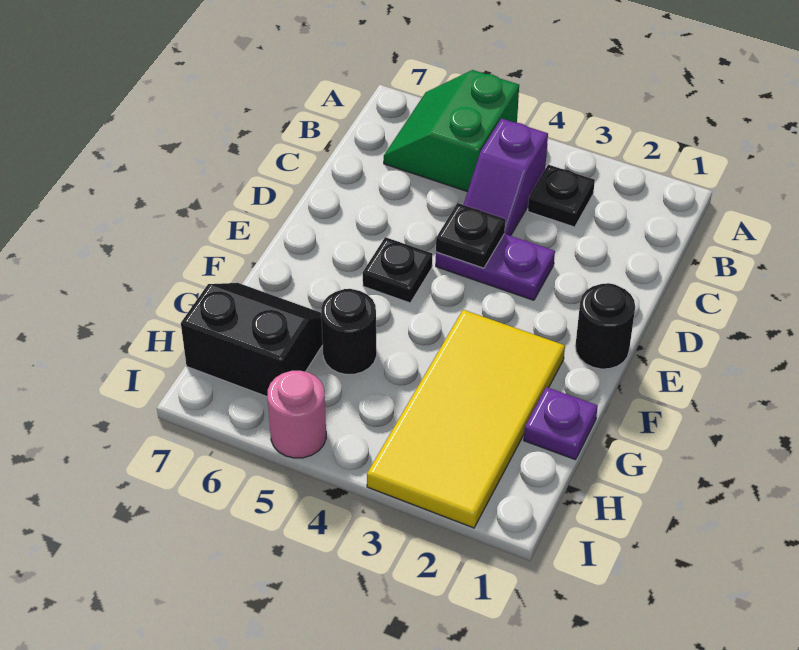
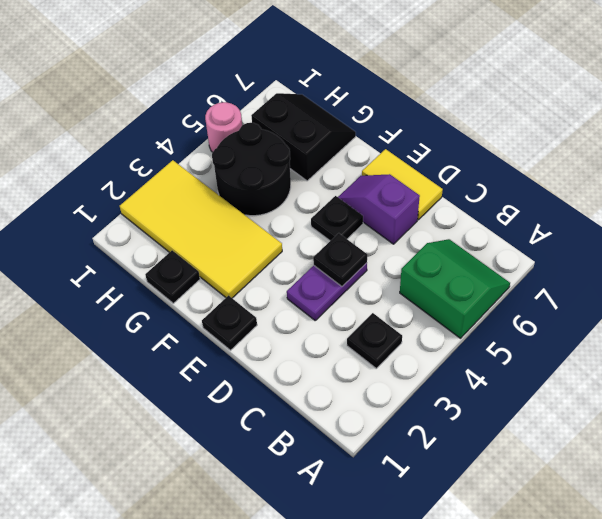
purple 1x2 slope [464,118,548,236] -> purple 1x2 slope moved to [338,174,420,244]
none -> yellow 1x2 tile [362,149,443,220]
black 1x1 round brick [575,283,635,369] -> black 1x1 plate [202,296,257,350]
purple 1x1 plate [524,387,598,460] -> black 1x1 plate [145,250,200,303]
black 1x1 round brick [321,289,377,375] -> black 2x2 round brick [212,123,291,216]
black 2x2 slope [181,283,323,397] -> black 2x2 slope turned to [251,93,356,181]

